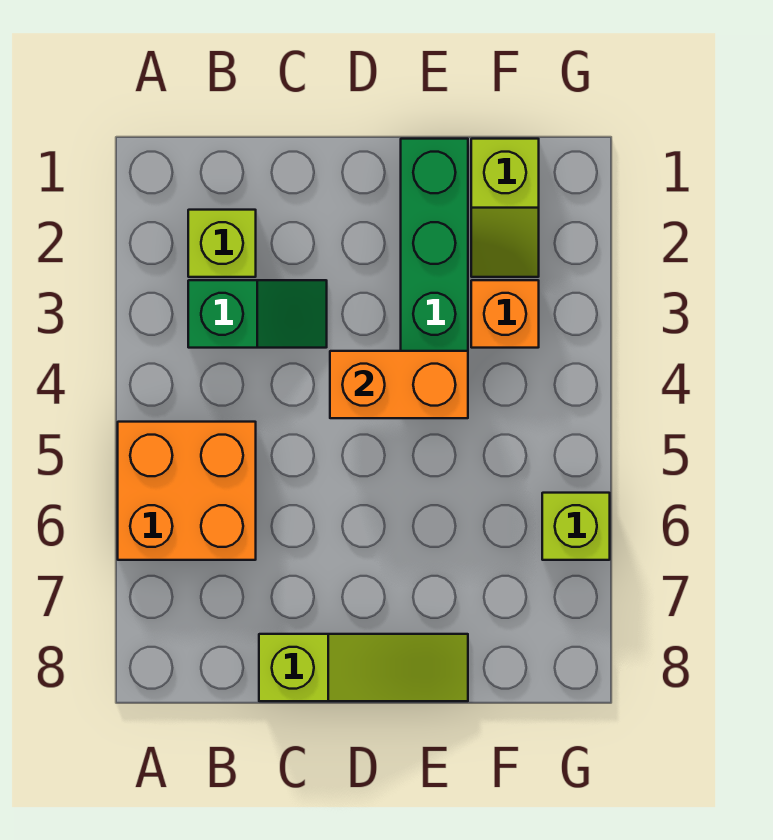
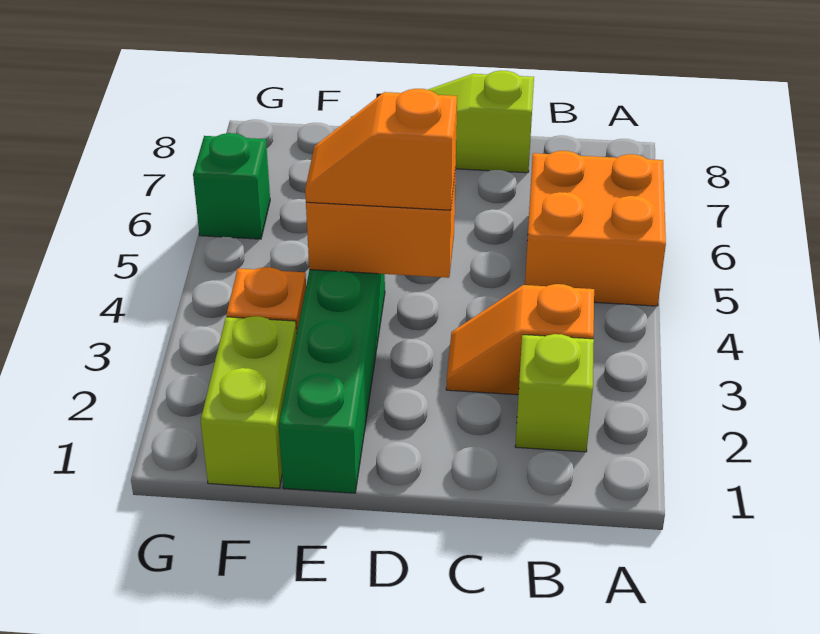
green 1x2 slope [188,280,327,348] -> orange 1x2 slope [446,284,594,395]
none -> orange 1x2 slope [305,89,457,210]
lime 1x2 slope [471,139,539,277] -> lime 1x2 brick [201,316,297,488]
lime 1x1 brick [542,493,610,560] -> green 1x1 brick [193,133,270,239]

